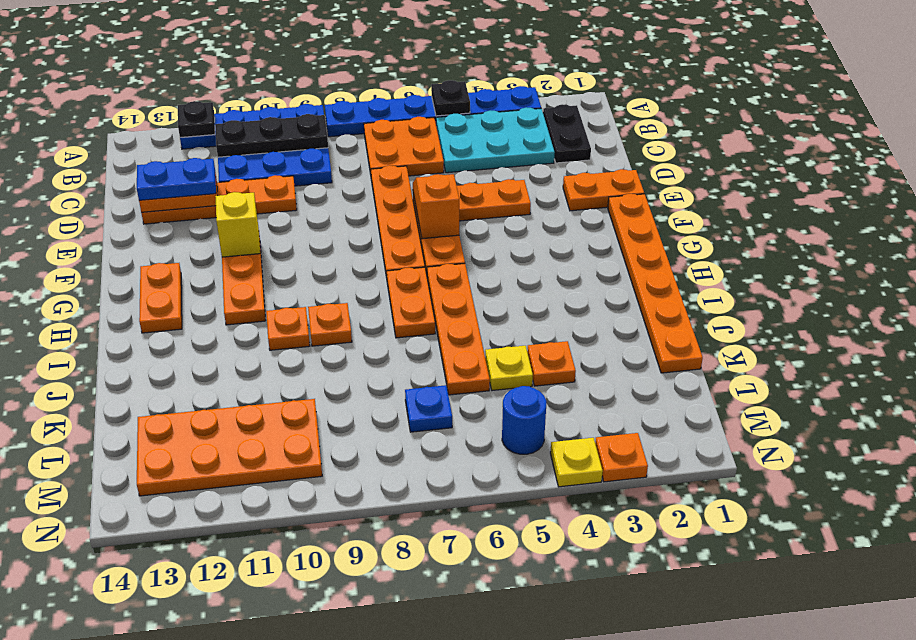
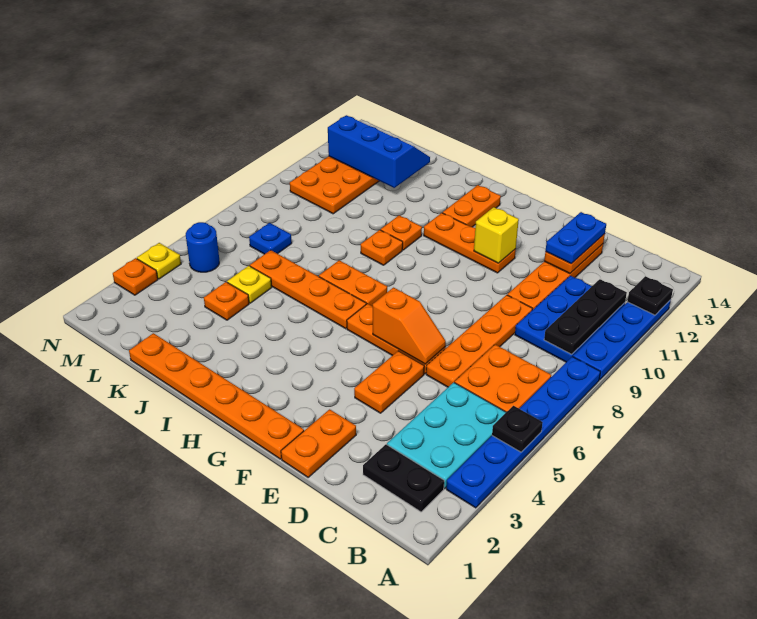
orange 1x4 plate [371,165,425,278] -> orange 1x4 plate turned to [426,295,533,387]
orange 1x2 plate [139,263,182,333] -> orange 1x2 plate turned to [443,185,501,227]
none -> blue 2x3 slope [328,115,430,188]

